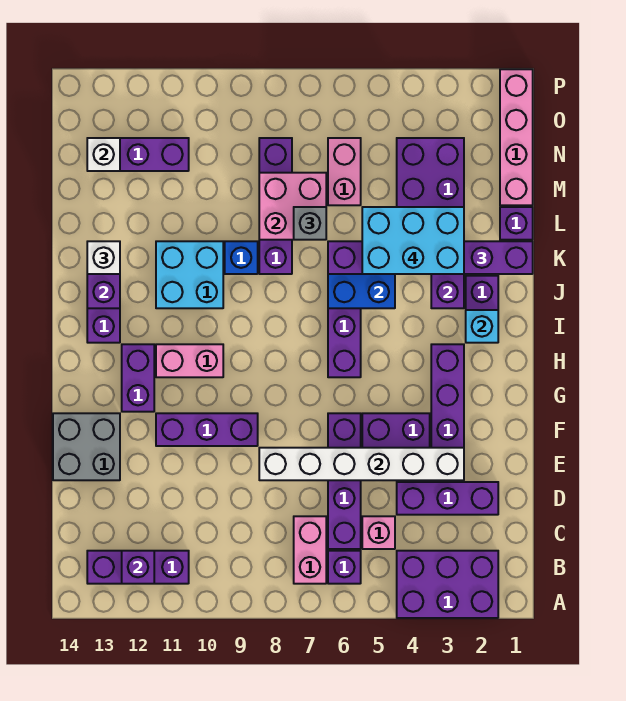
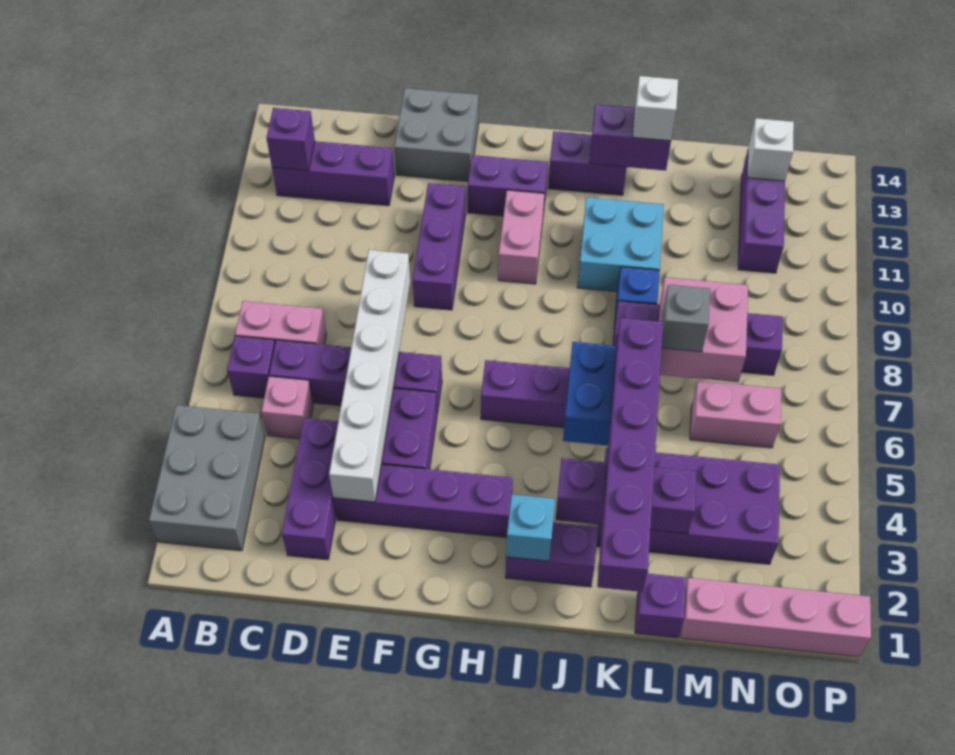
purple 2x3 brick [397,551,498,618] -> grey 2x3 brick [149,405,265,551]
purple 1x3 brick [87,551,189,584] -> purple 1x3 brick turned to [272,141,394,206]
cyan 2x3 brick [362,207,464,274] -> none

